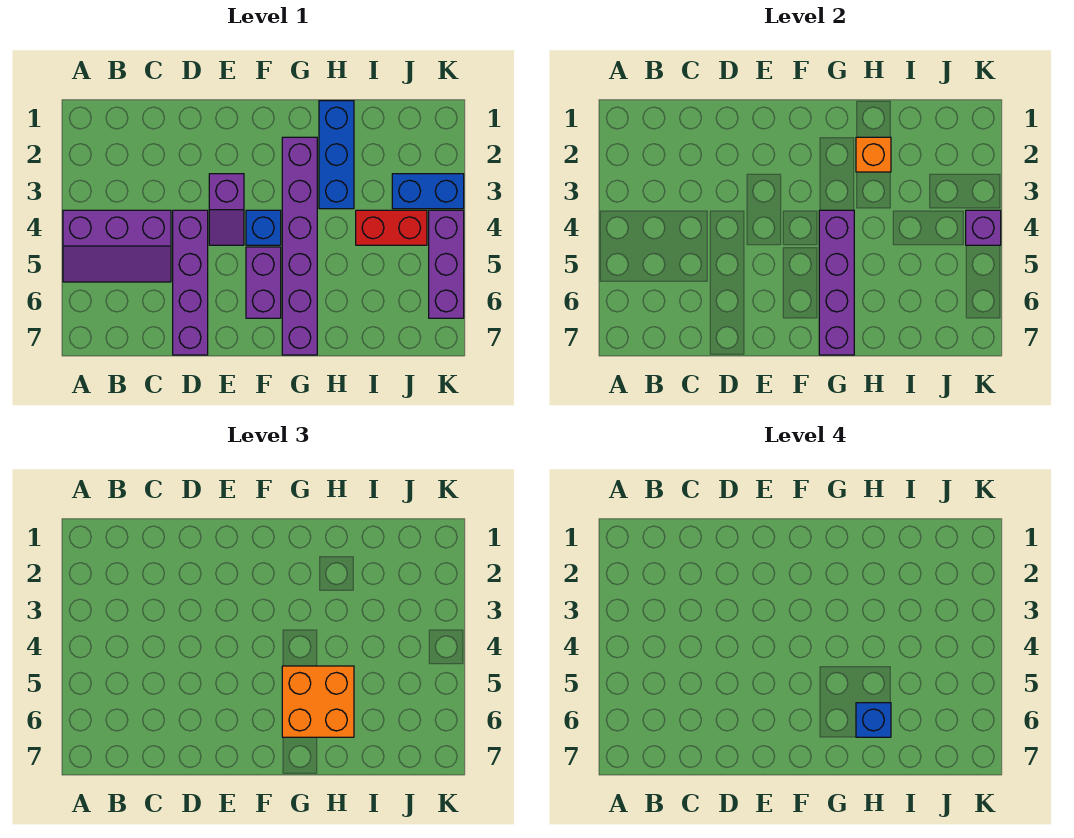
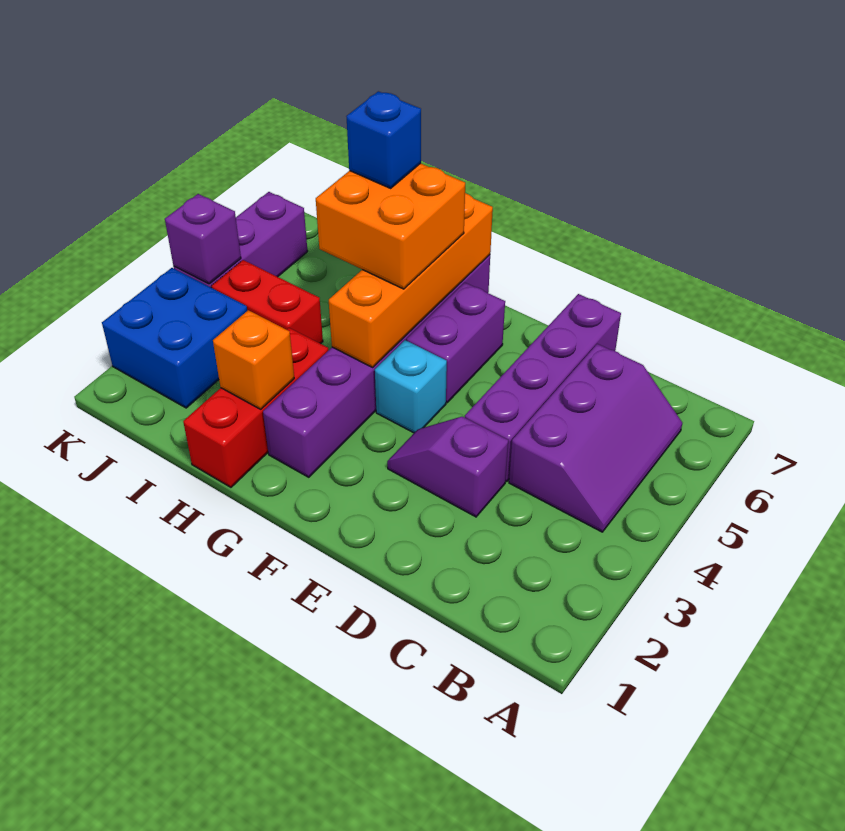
purple 2x3 slope [63,210,171,282] -> purple 2x3 slope turned to [509,344,682,532]
purple 1x2 slope [209,174,244,245] -> purple 1x2 slope turned to [387,417,508,517]
blue 1x1 brick [246,210,281,245] -> cyan 1x1 brick [375,340,447,433]
purple 1x4 brick [819,210,854,355] -> orange 1x4 brick [329,193,493,367]
blue 1x3 brick [319,101,354,209] -> red 1x3 brick [183,328,328,487]
blue 1x2 brick [392,174,464,209] -> blue 2x2 brick [102,268,247,408]

